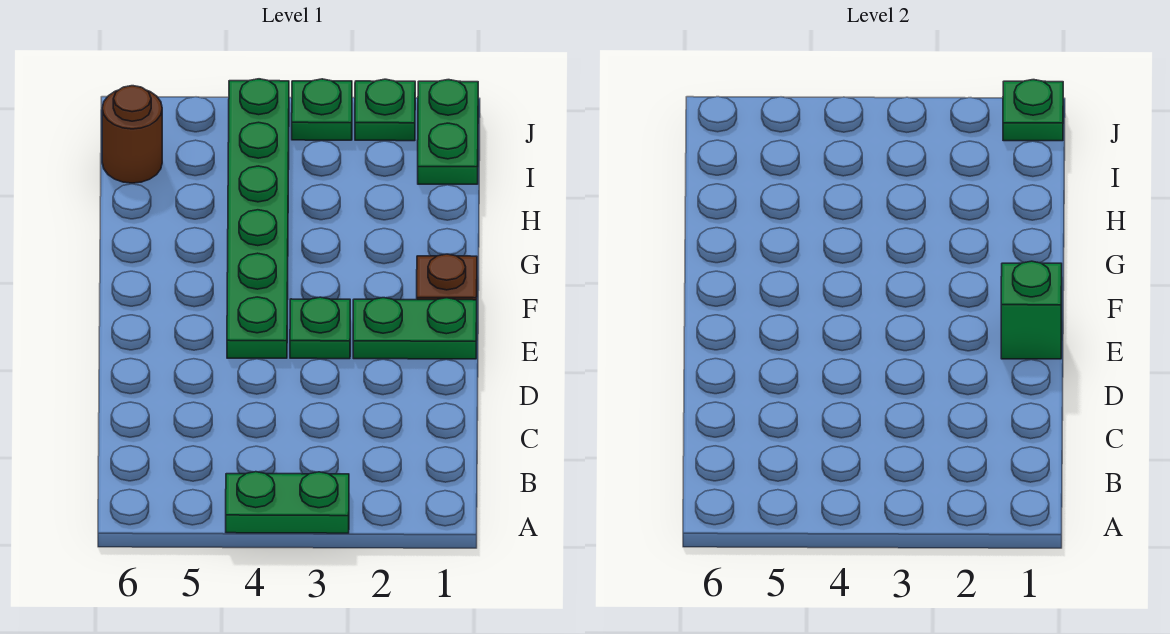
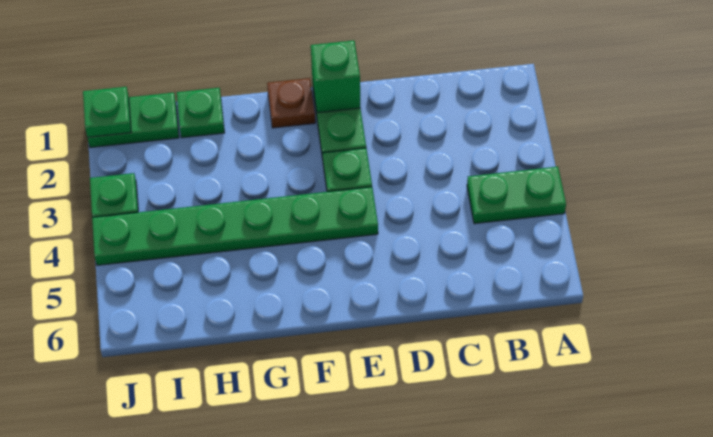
green 1x2 plate [226,472,349,533] -> green 1x2 plate turned to [467,167,566,224]
brown 1x1 round brick [102,86,162,183] -> none
green 1x1 plate [355,79,415,141] -> green 1x1 plate moved to [177,88,225,138]

